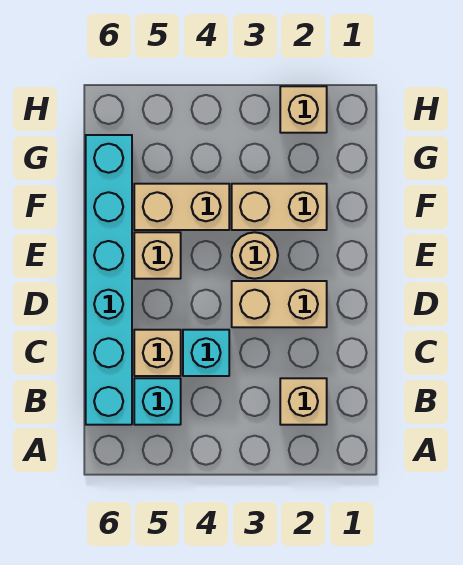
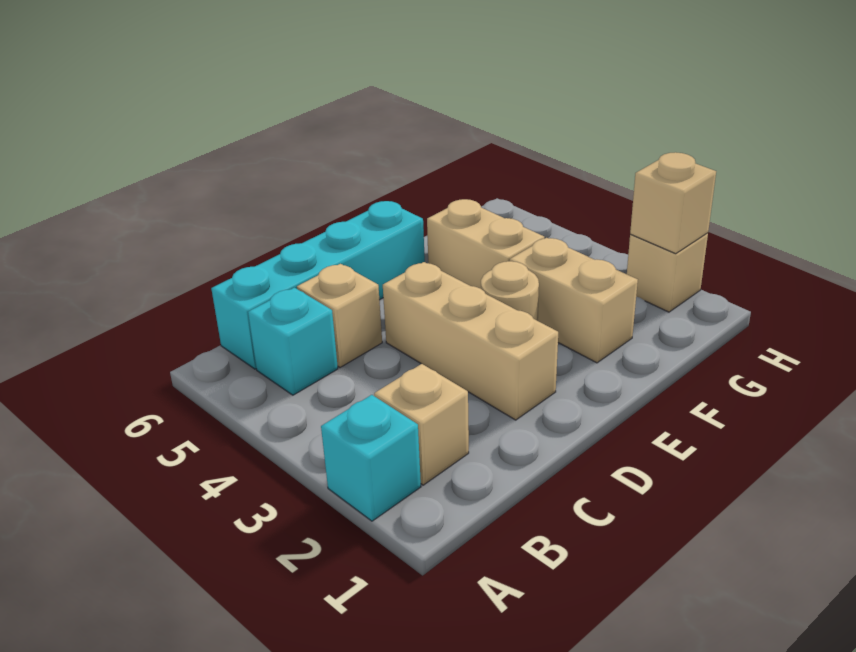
cyan 1x6 brick [86,135,132,425] -> cyan 1x4 brick [211,201,425,369]
cyan 1x1 brick [183,330,229,376] -> cyan 1x1 brick moved to [321,395,421,521]
tan 1x2 brick [232,281,327,327] -> tan 1x3 brick [383,262,558,420]
tan 1x1 brick [134,232,181,279] -> tan 1x1 brick moved to [630,152,716,254]

